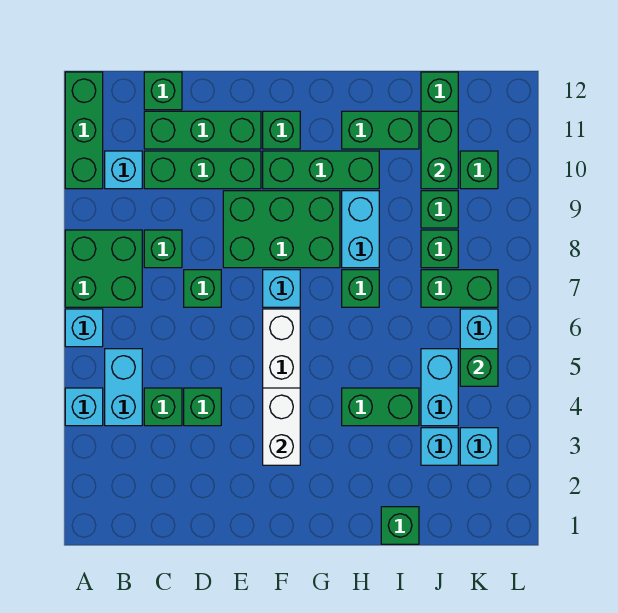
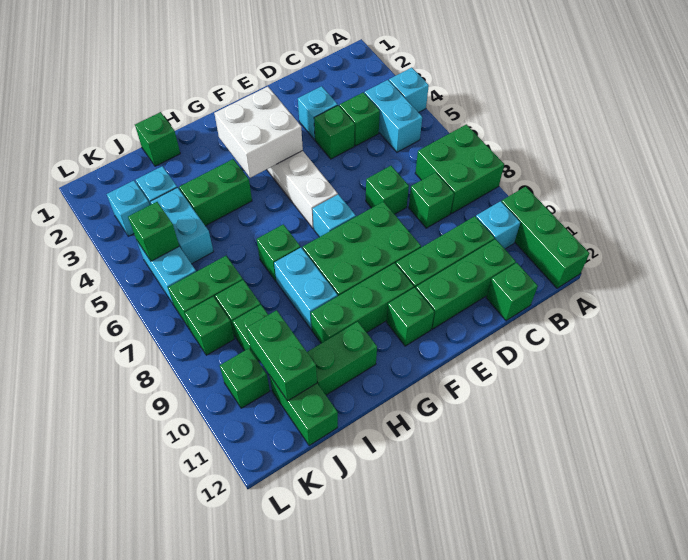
cyan 1x1 brick [65,309,103,347] -> cyan 1x1 brick moved to [298,86,338,140]
white 1x2 brick [263,388,300,465] -> white 2x2 brick [214,87,303,178]
none -> green 1x1 brick [185,296,234,355]

